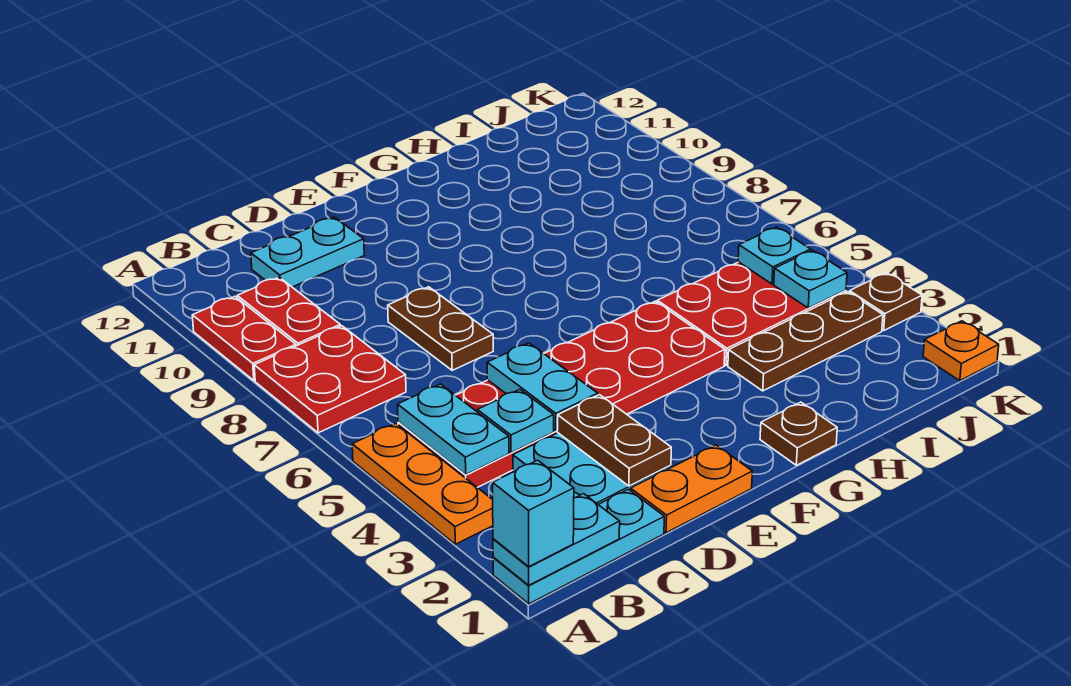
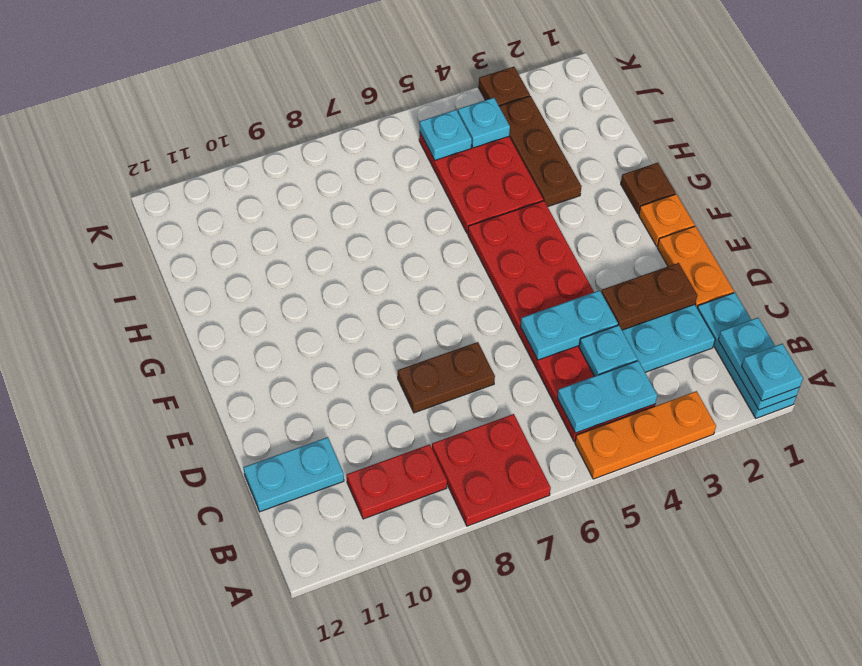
cyan 1x1 brick [492,460,574,567] -> cyan 1x1 plate [742,344,803,401]
red 1x2 plate [192,297,296,381] -> none
cyan 1x2 plate [251,217,364,287] -> cyan 1x2 plate turned to [243,437,344,512]
orange 1x1 plate [923,321,999,381] -> orange 1x1 plate moved to [639,194,695,246]

